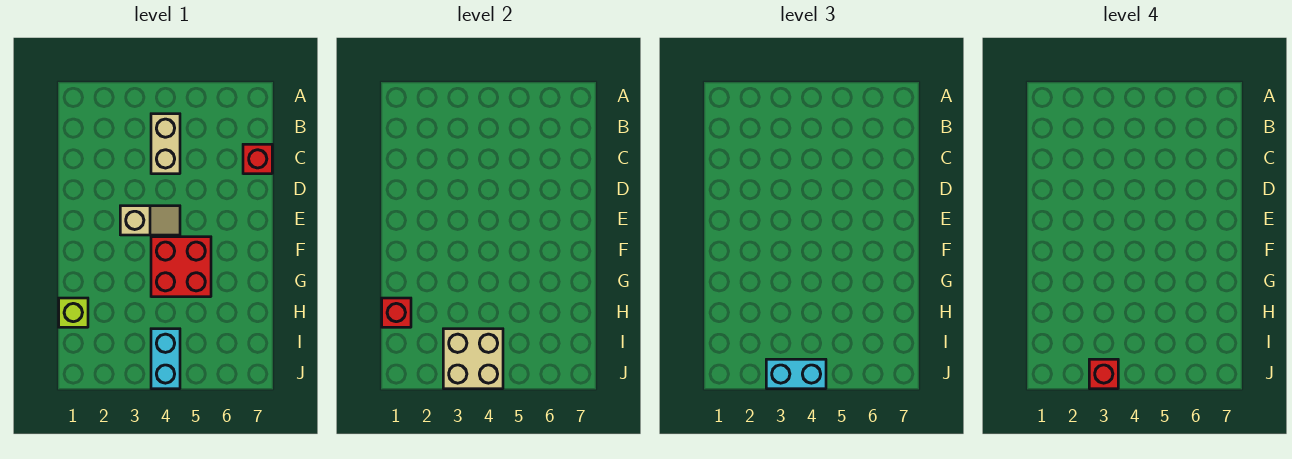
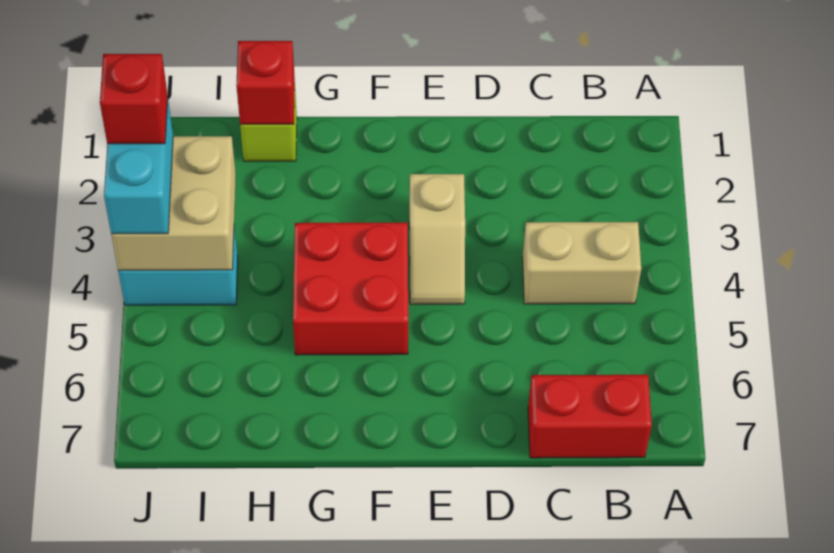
red 1x1 brick [243,144,272,174] -> red 1x2 brick [528,375,652,458]

